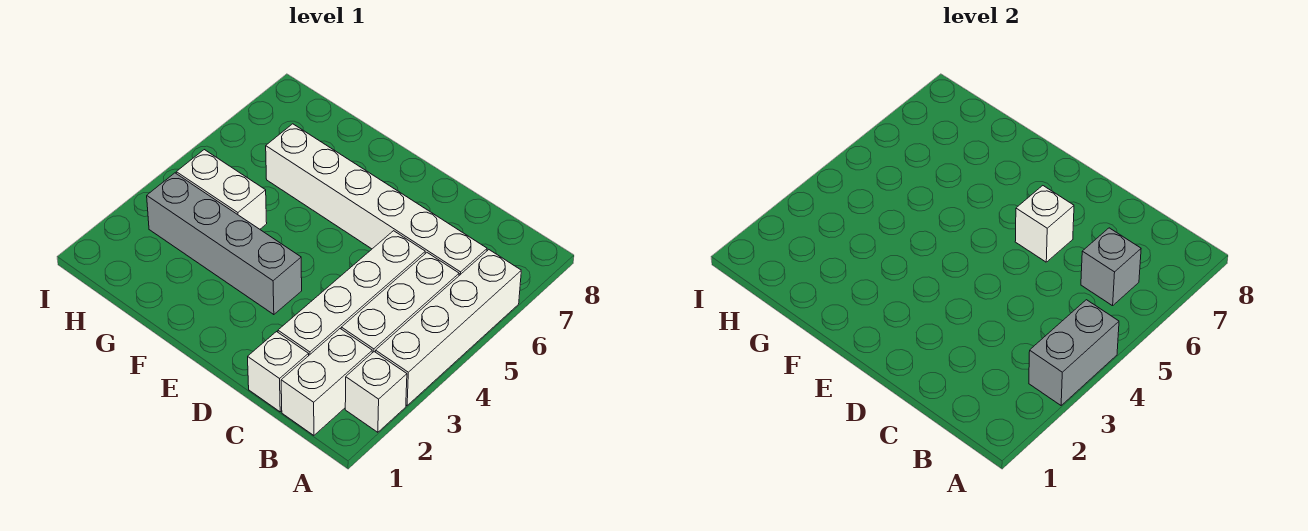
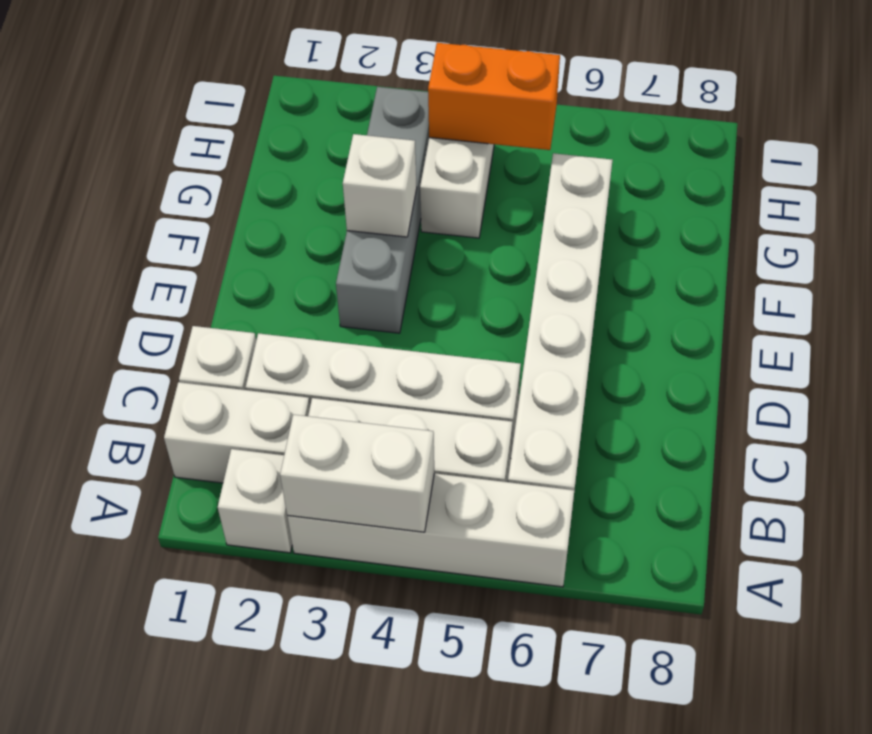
grey 1x2 brick [1029,300,1119,405] -> white 1x2 brick [280,415,434,532]
grey 1x1 brick [1081,228,1141,306] -> none
white 1x1 brick [1015,186,1074,262] -> white 1x1 brick moved to [343,134,417,237]
none -> orange 1x2 brick [428,43,560,150]

